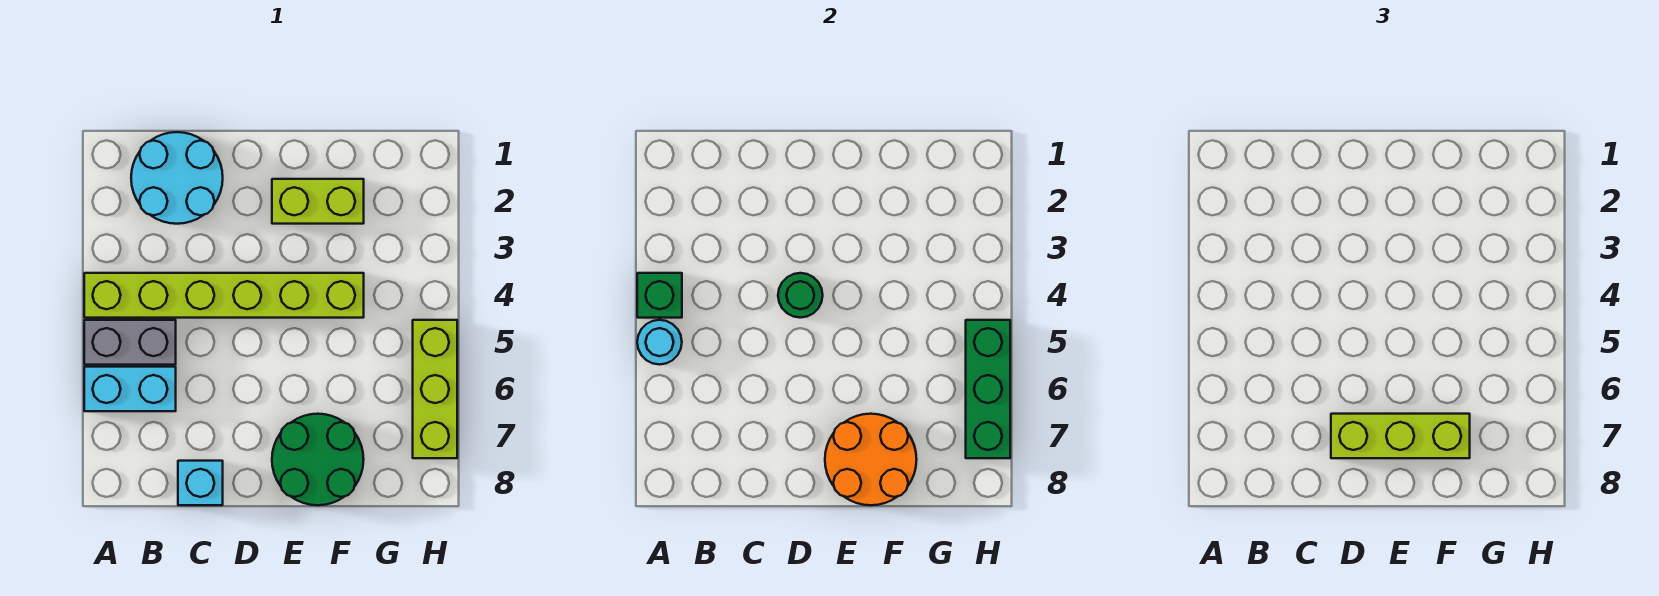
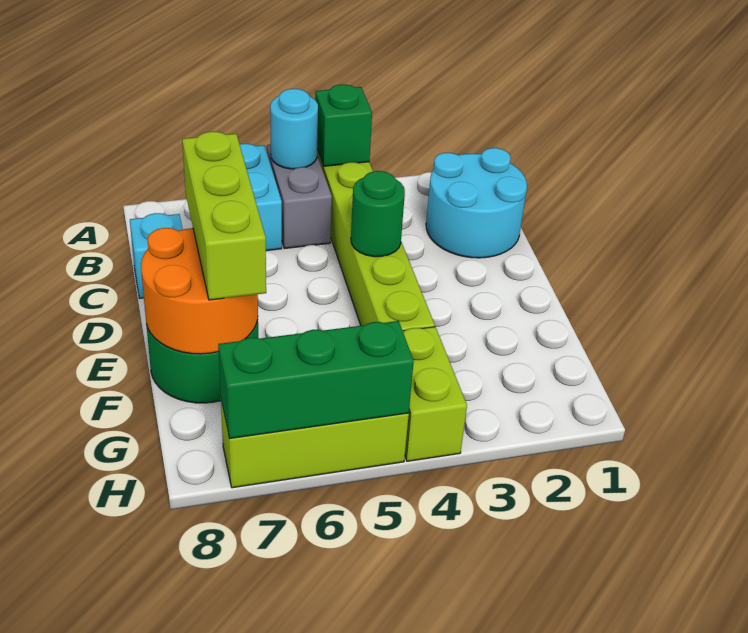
lime 1x2 brick [272,179,364,224] -> lime 1x2 brick moved to [403,327,467,461]

